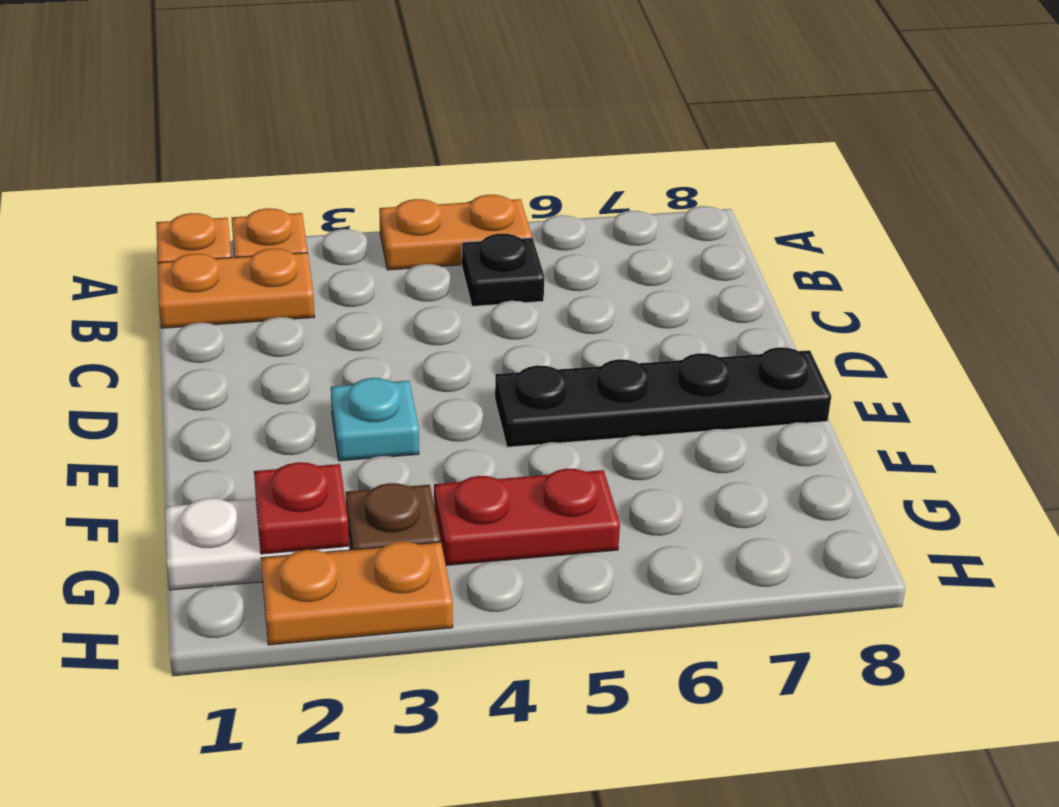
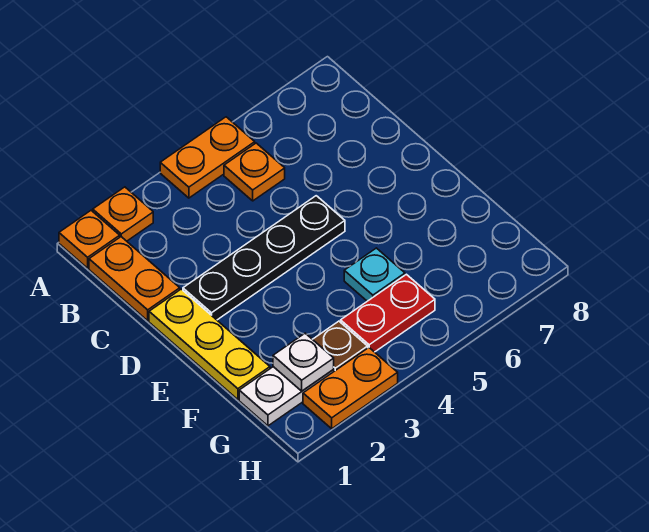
orange 1x2 plate [158,248,315,328] -> orange 1x2 plate turned to [89,237,180,321]
black 1x1 plate [462,234,544,306] -> orange 1x1 plate [224,143,285,201]
none -> yellow 1x3 plate [149,289,270,400]
cyan 1x1 plate [331,378,419,461] -> cyan 1x1 plate moved to [344,248,405,301]
black 1x4 plate [495,347,831,447] -> black 1x4 plate moved to [183,196,345,320]
red 1x1 plate [254,462,349,554] -> white 1x1 plate [273,333,334,391]

